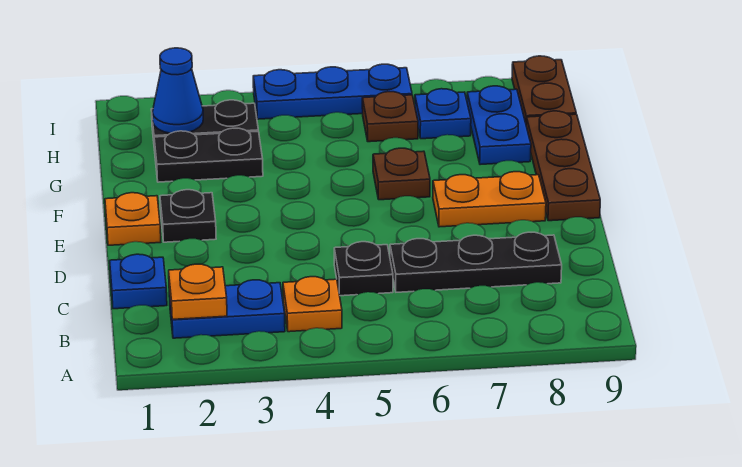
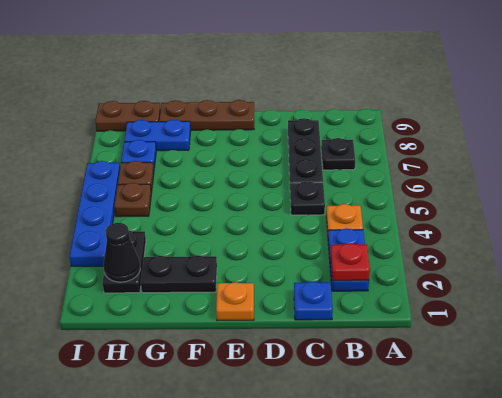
orange 1x1 plate [169,264,227,319] -> red 1x1 plate [331,243,370,281]
black 1x1 plate [160,190,216,242] -> black 1x1 plate moved to [321,138,355,170]
orange 1x2 plate [433,172,546,227] -> none
brown 1x1 plate [373,148,430,200] -> brown 1x1 plate moved to [114,183,151,217]
black 1x2 plate [154,128,263,182] -> black 1x2 plate turned to [141,255,217,293]
blue 1x1 cone [152,48,203,133] -> black 1x1 cone [104,223,140,282]
blue 1x3 plate [253,64,412,119] -> blue 1x4 plate [69,161,120,266]

